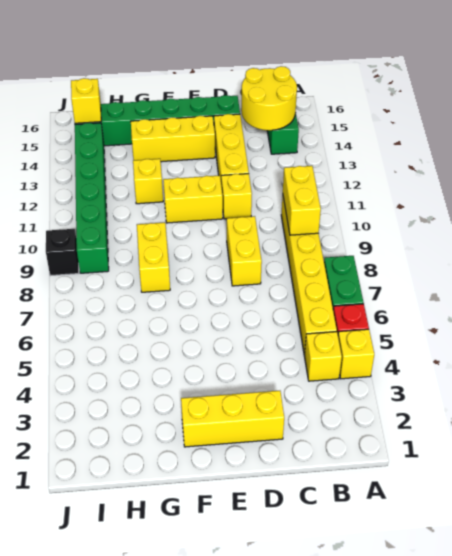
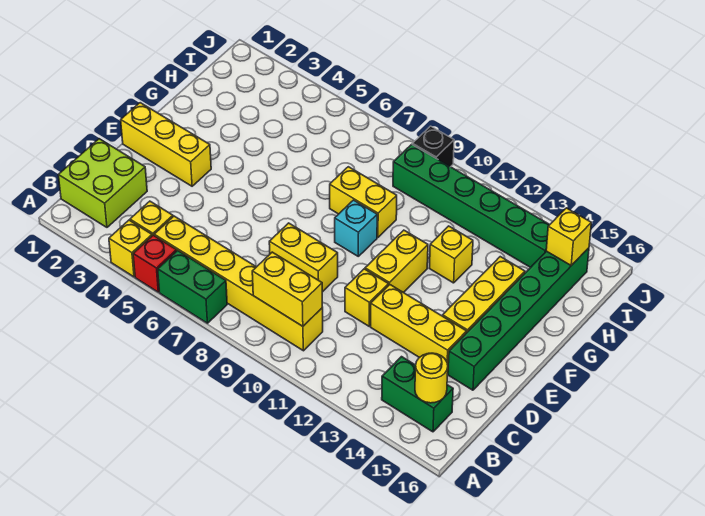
none -> lime 2x2 brick [58,139,147,227]
yellow 2x2 round brick [241,66,297,131] -> yellow 1x1 round brick [415,353,448,403]
yellow 1x3 brick [181,391,284,447] -> yellow 1x3 brick turned to [121,103,211,186]
none -> cyan 1x1 brick [335,200,377,256]

